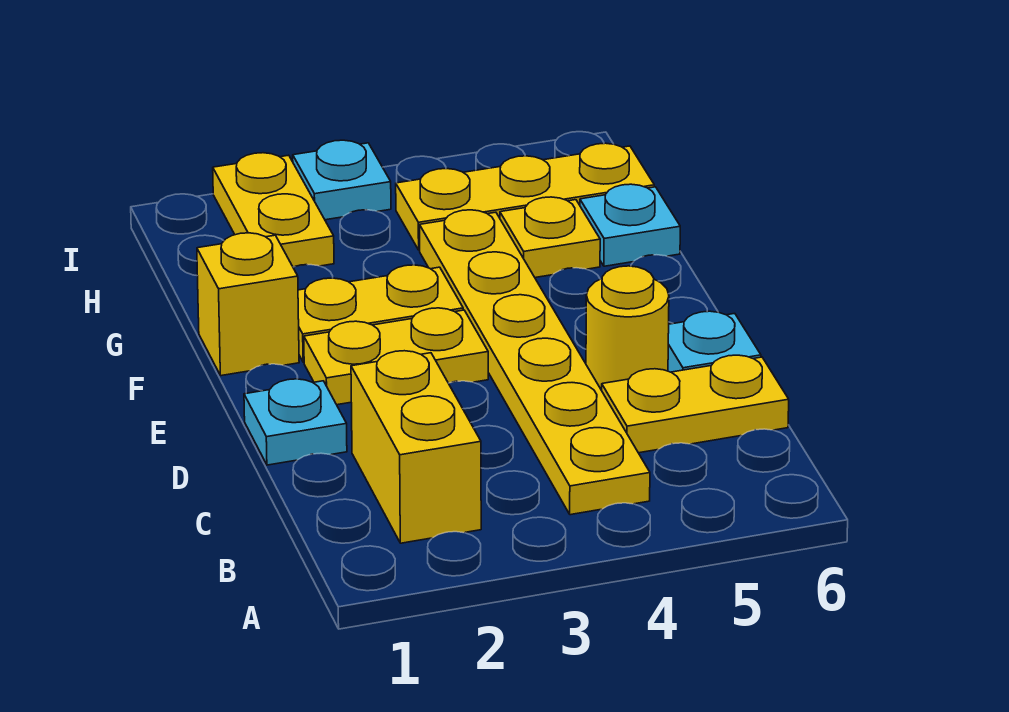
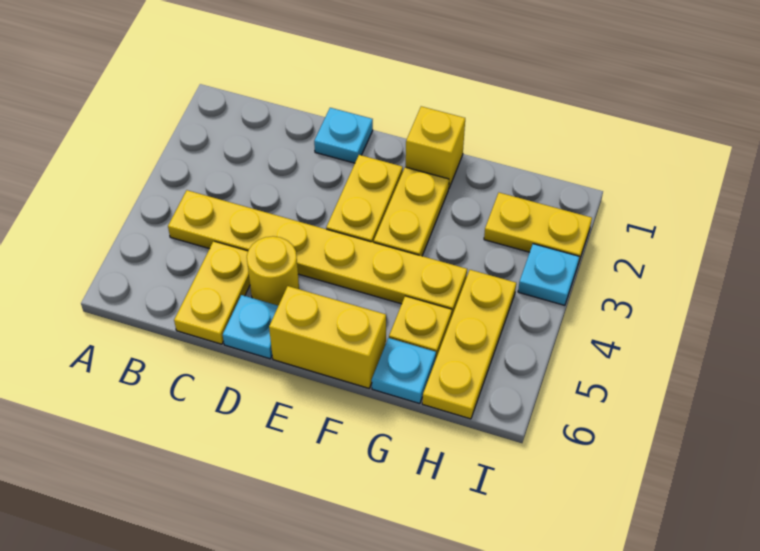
yellow 1x2 brick [351,351,481,543] -> yellow 1x2 brick moved to [269,286,386,388]

